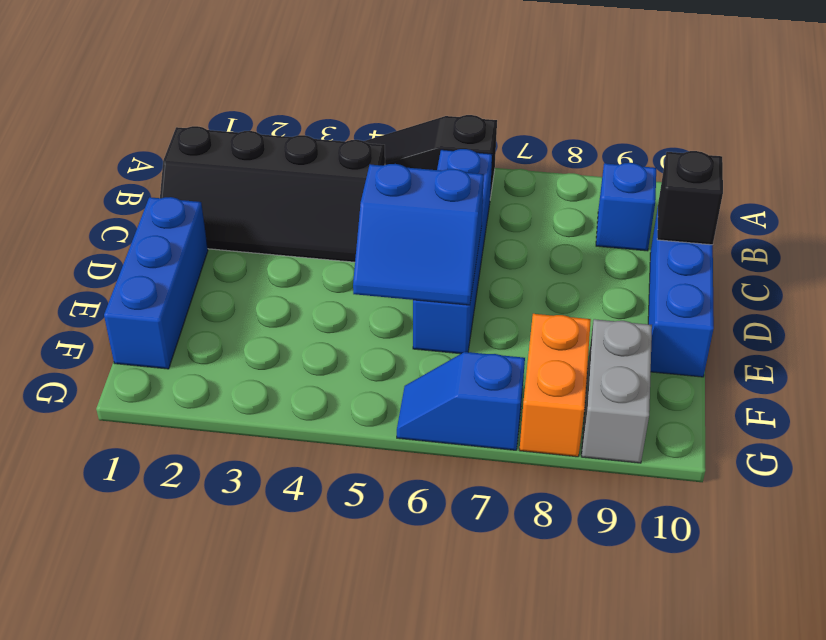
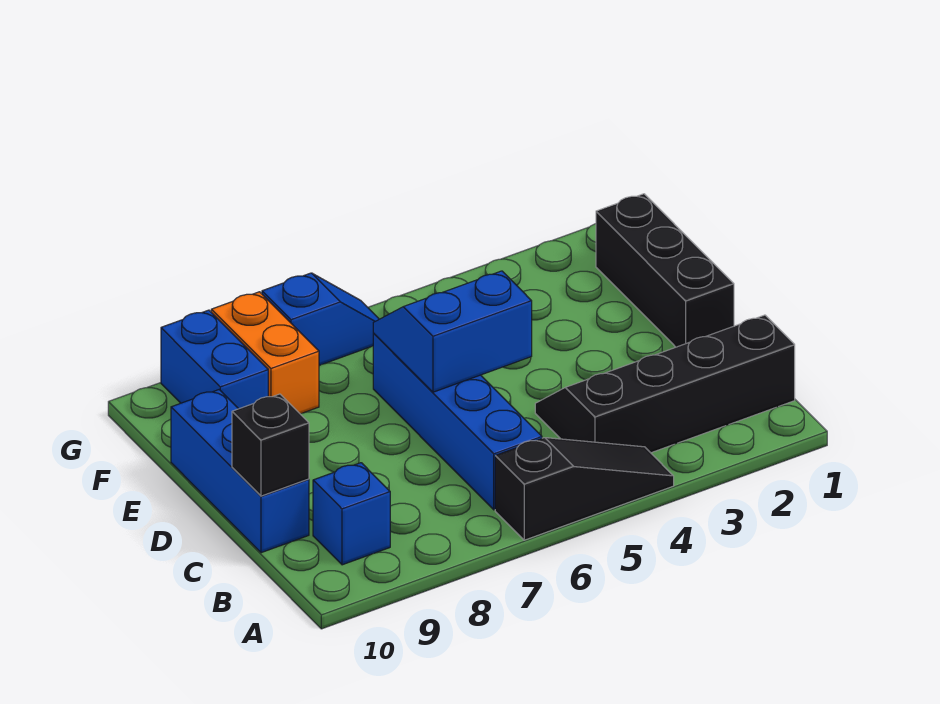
blue 1x3 brick [104,197,208,369] -> black 1x3 brick [596,194,734,347]
grey 1x2 brick [582,319,652,463] -> blue 1x2 brick [161,310,268,409]

